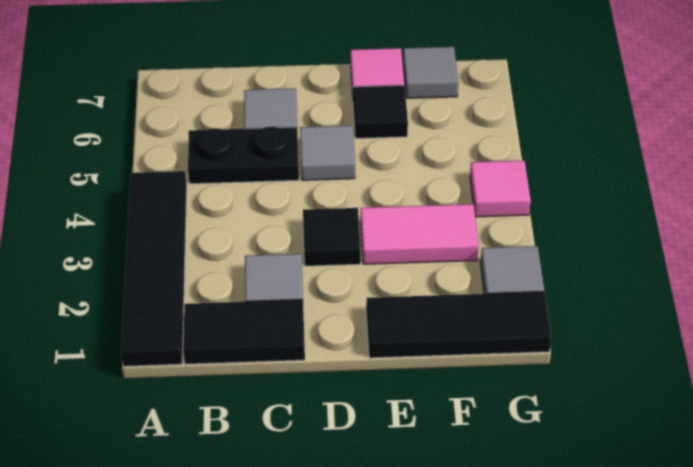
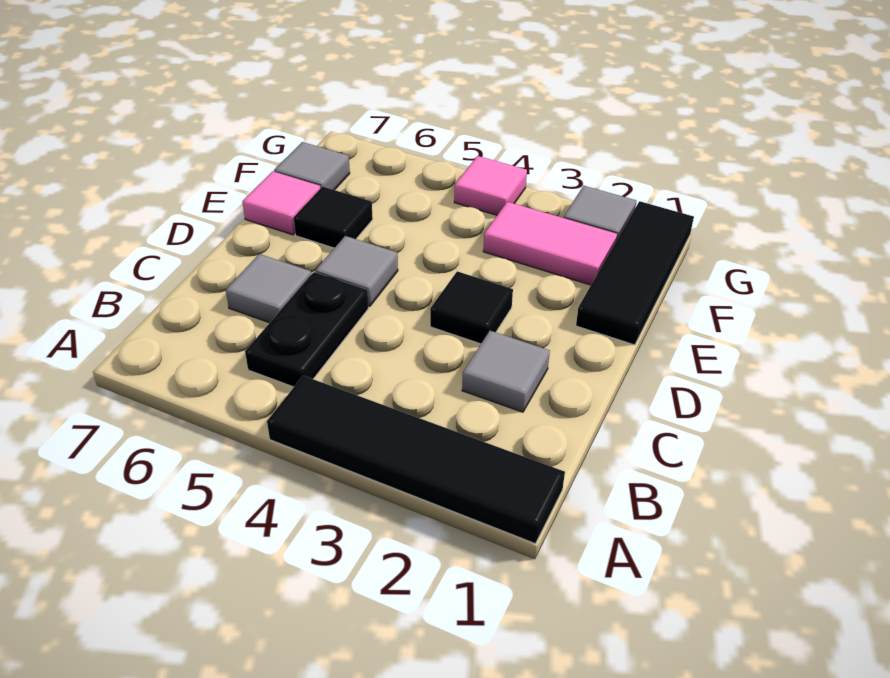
black 1x2 tile [183,300,305,364] -> none
pink 1x2 tile [361,204,479,264] -> pink 1x2 tile turned to [483,202,617,285]

